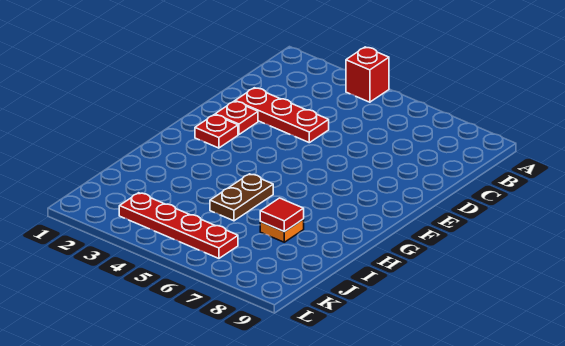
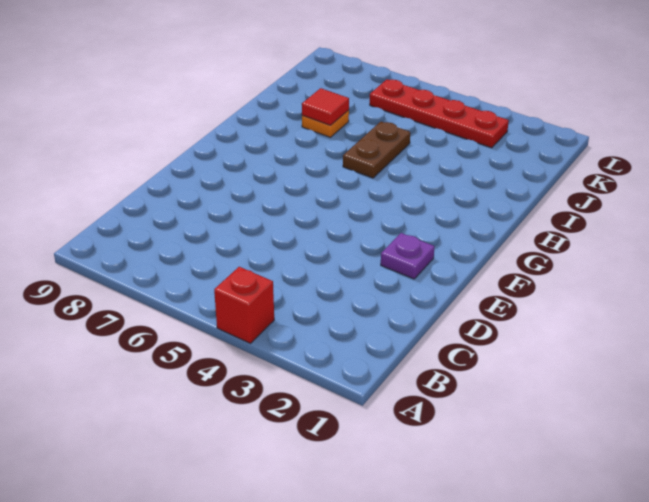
red 1x3 plate [235,88,329,143] -> none
red 1x1 plate [215,101,258,135] -> purple 1x1 plate [381,233,435,279]
red 1x1 plate [195,115,238,148] -> none

